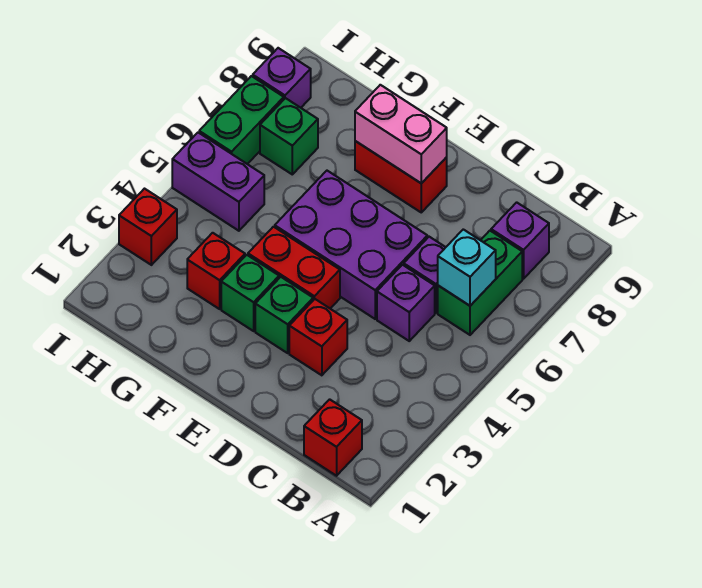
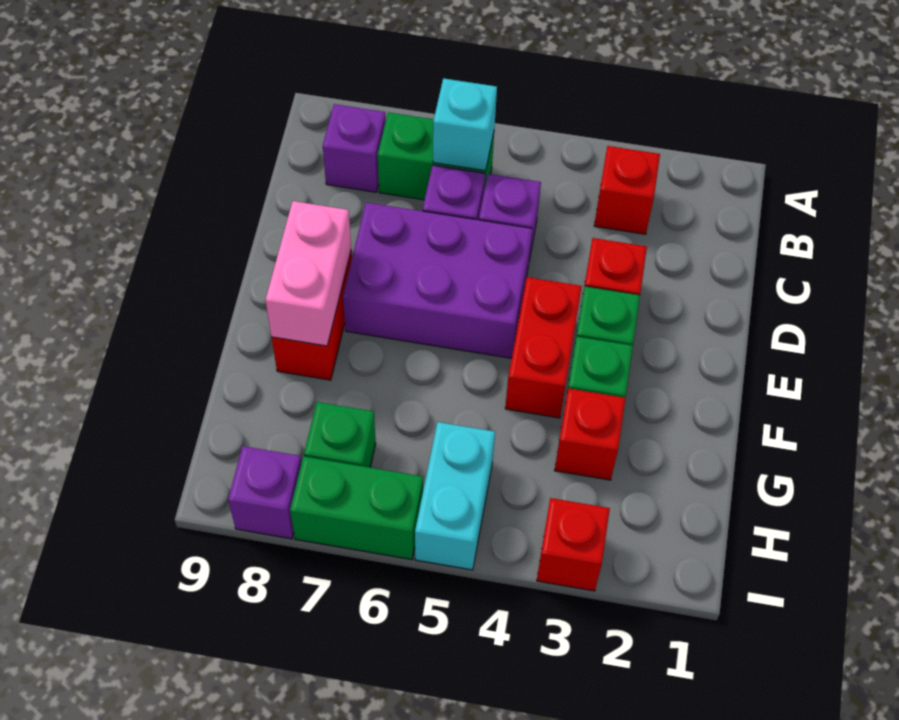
red 1x1 brick [304,399,362,476] -> red 1x1 brick moved to [594,146,660,234]
purple 2x3 brick [275,171,427,319] -> purple 2x3 brick turned to [343,202,532,358]
purple 1x2 brick [172,133,264,231] -> cyan 1x2 brick [415,422,495,570]

